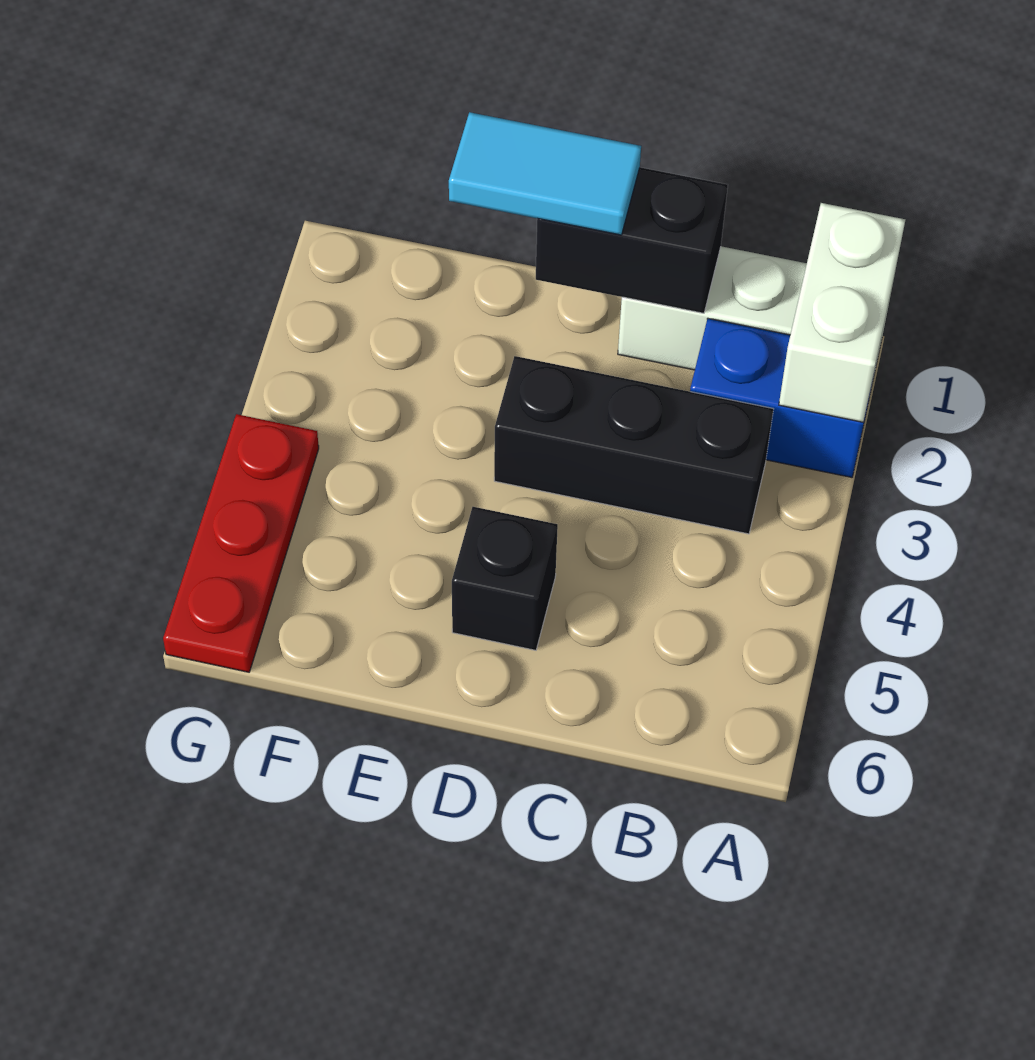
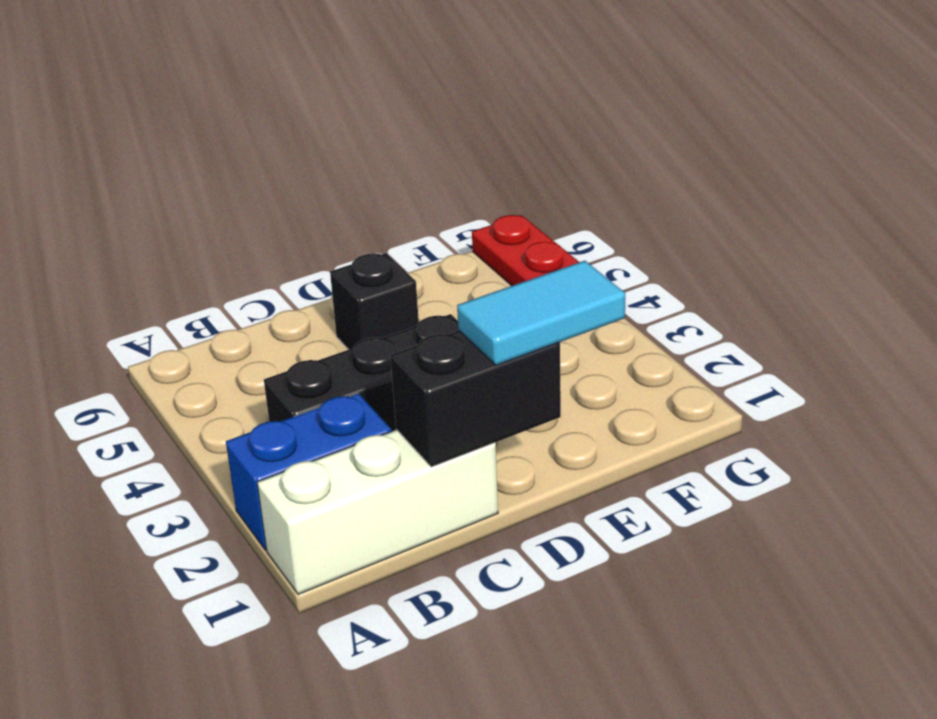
white 1x2 brick [779,203,905,422] -> none

